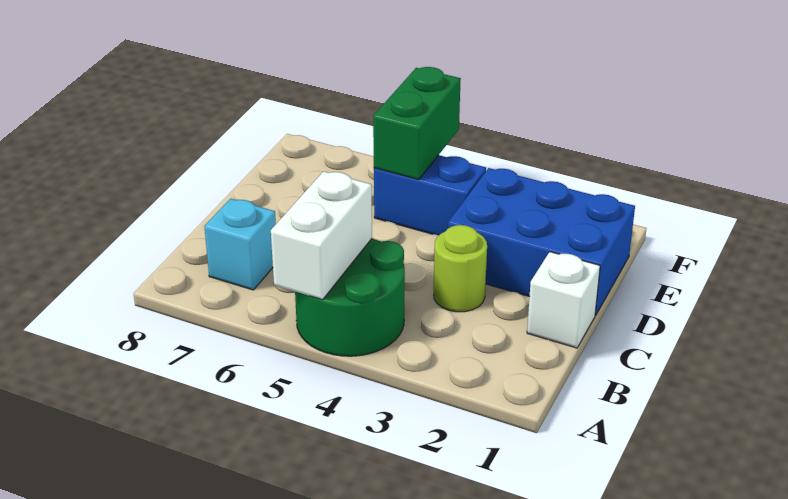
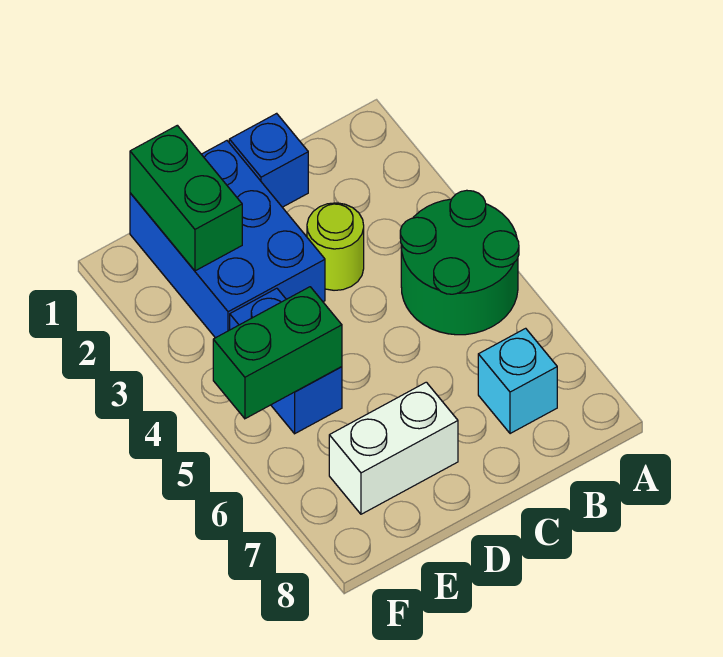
white 1x2 brick [271,171,372,300] -> white 1x2 brick moved to [329,382,458,514]
white 1x1 brick [527,252,600,348] -> blue 1x1 brick [229,113,308,207]
none -> green 1x2 brick [130,125,242,271]

